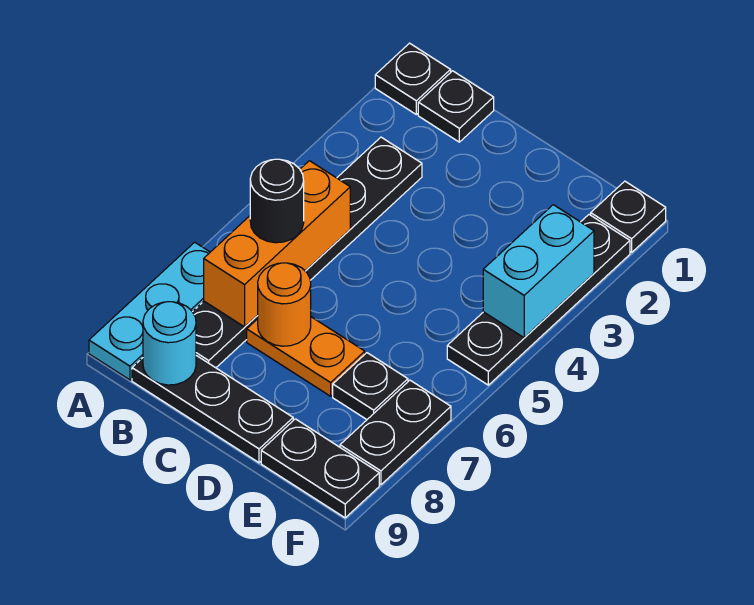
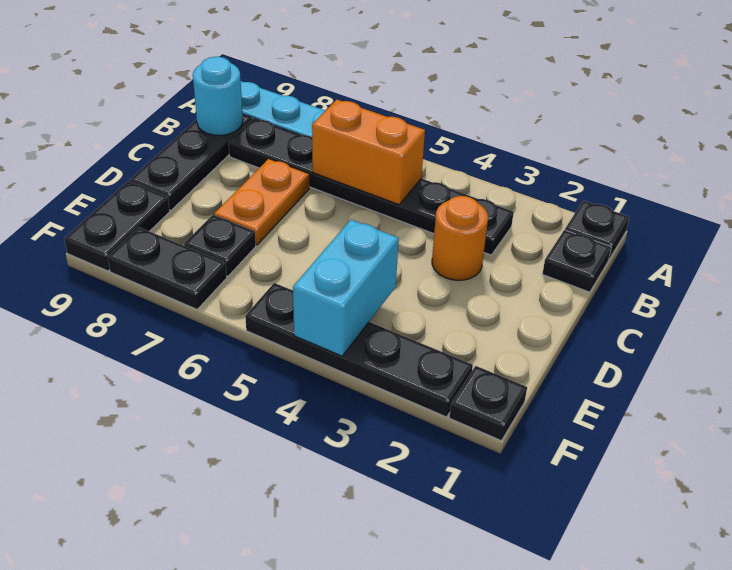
orange 1x3 brick [204,161,350,327] -> orange 1x2 brick [312,100,425,205]
black 1x1 round brick [250,159,304,243] -> none
orange 1x1 round brick [257,263,311,346] -> orange 1x1 round brick moved to [432,196,488,280]
cyan 1x2 brick [483,205,594,338] -> cyan 1x2 brick turned to [293,220,399,356]

